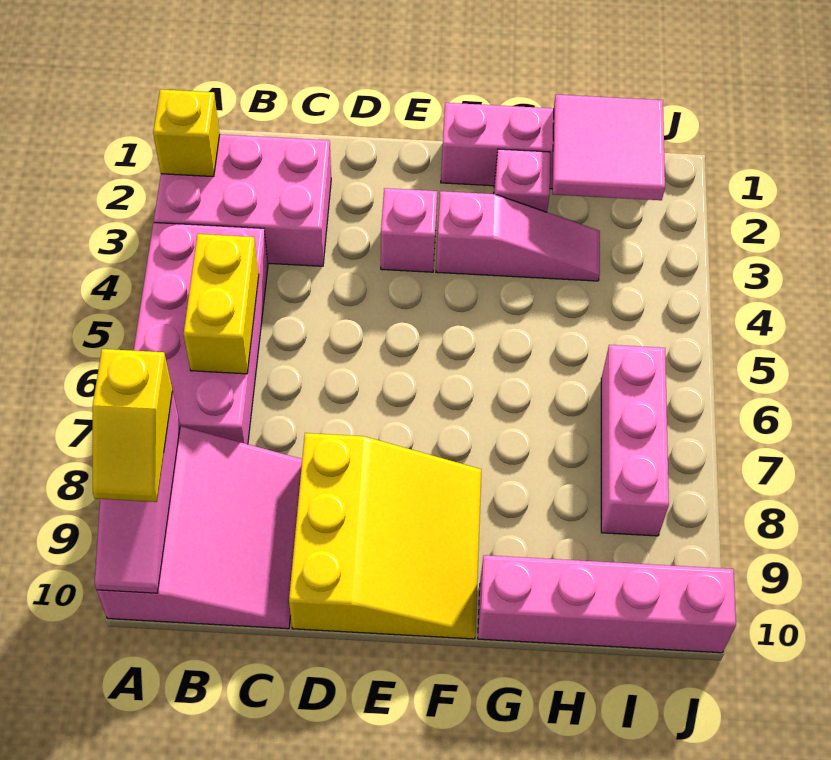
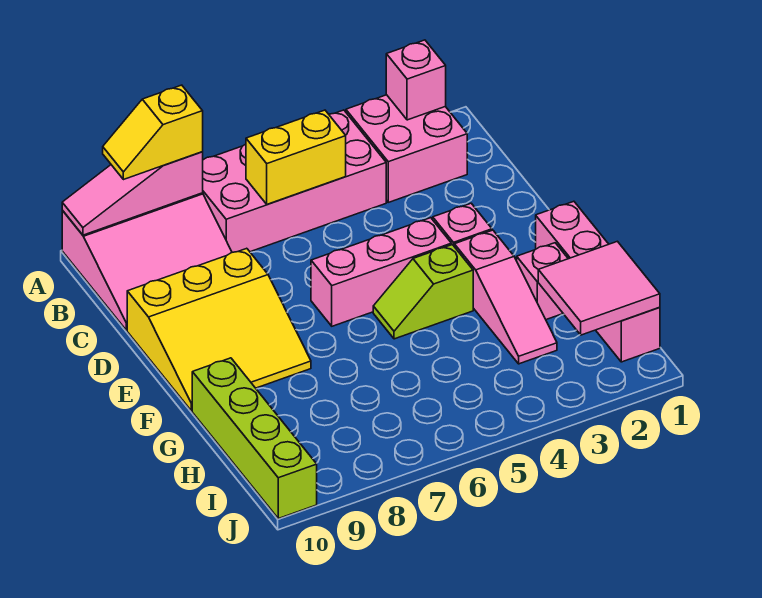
pink 2x3 brick [154,134,331,266] -> pink 2x2 brick [346,95,467,202]
yellow 1x1 brick [153,89,220,177] -> pink 1x1 brick [386,40,446,120]
none -> lime 1x2 slope [373,245,473,339]
pink 1x4 brick [478,555,736,653] -> lime 1x4 brick [192,358,317,518]
pink 1x3 brick [601,345,669,536] -> pink 1x3 brick moved to [311,218,451,326]

